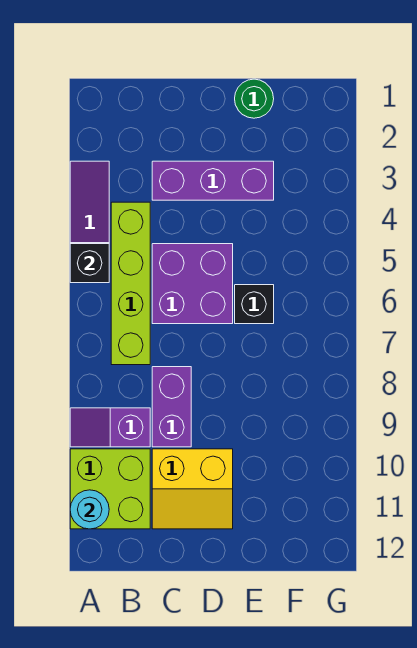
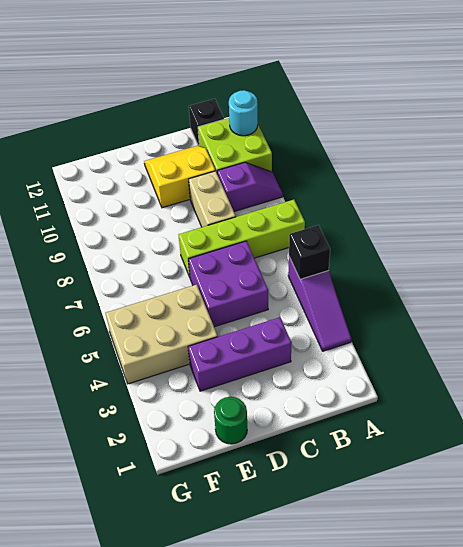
lime 1x4 brick [111,202,150,365] -> lime 1x4 brick turned to [179,200,305,277]
purple 1x2 brick [152,367,191,447] -> tan 1x2 brick [189,171,236,227]
none -> tan 2x3 brick [106,284,218,384]
black 1x1 brick [235,285,274,324] -> black 1x1 brick moved to [189,99,224,146]

